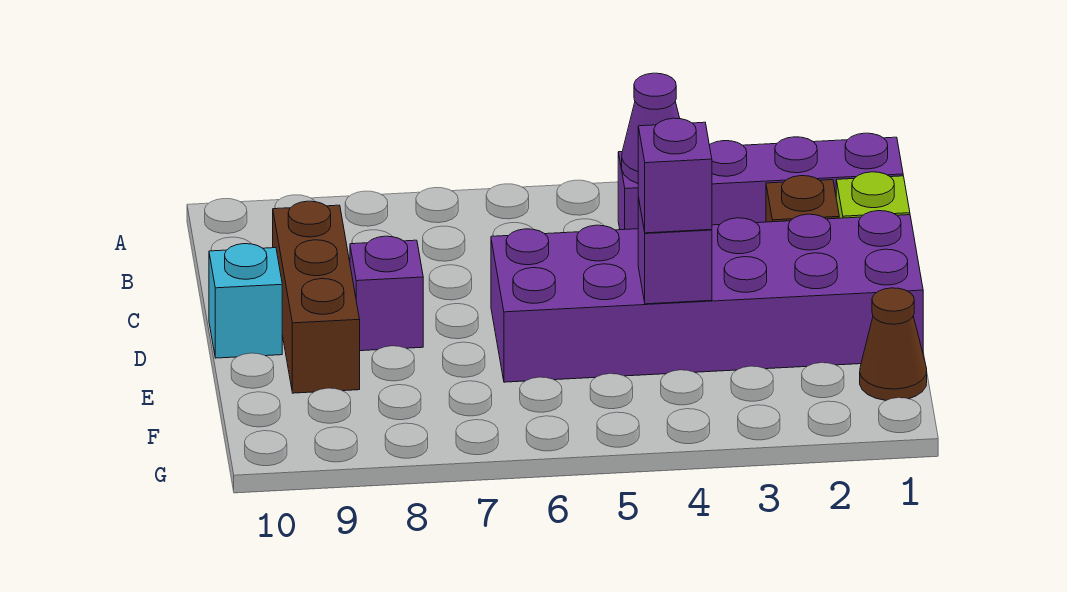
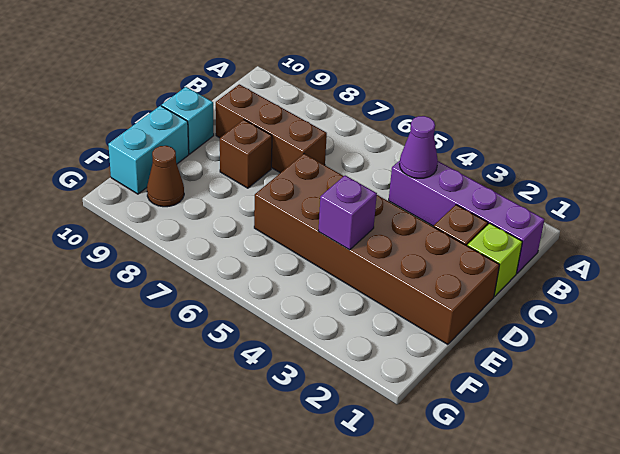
brown 1x3 brick [273,201,360,393] -> brown 1x3 brick turned to [216,84,327,173]
purple 2x6 brick [491,211,923,382] -> brown 2x6 brick [254,154,499,345]
purple 1x1 brick [350,236,423,351] -> brown 1x1 brick [220,120,272,188]
purple 1x1 brick [638,118,712,233] -> none
none -> cyan 1x2 brick [108,106,189,194]
brown 1x1 cone [860,288,927,400] -> brown 1x1 cone moved to [147,146,184,207]

